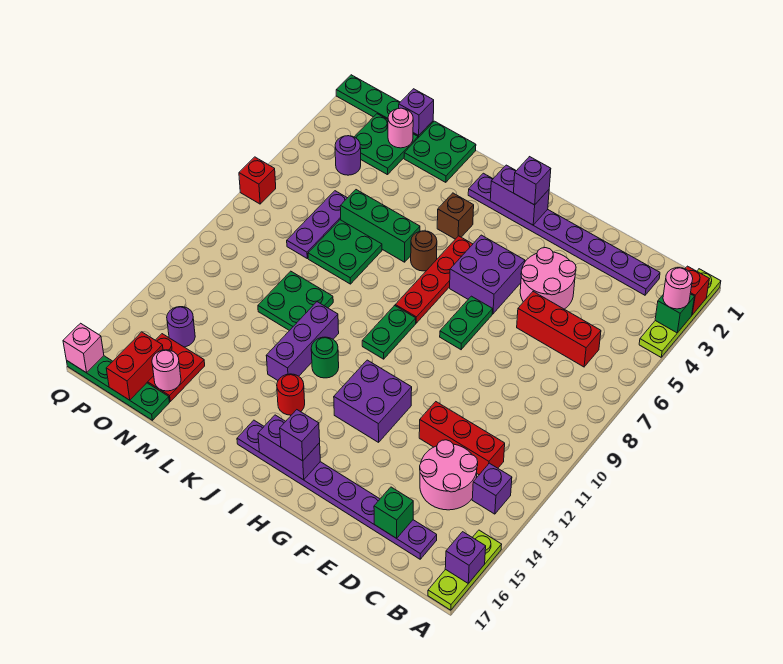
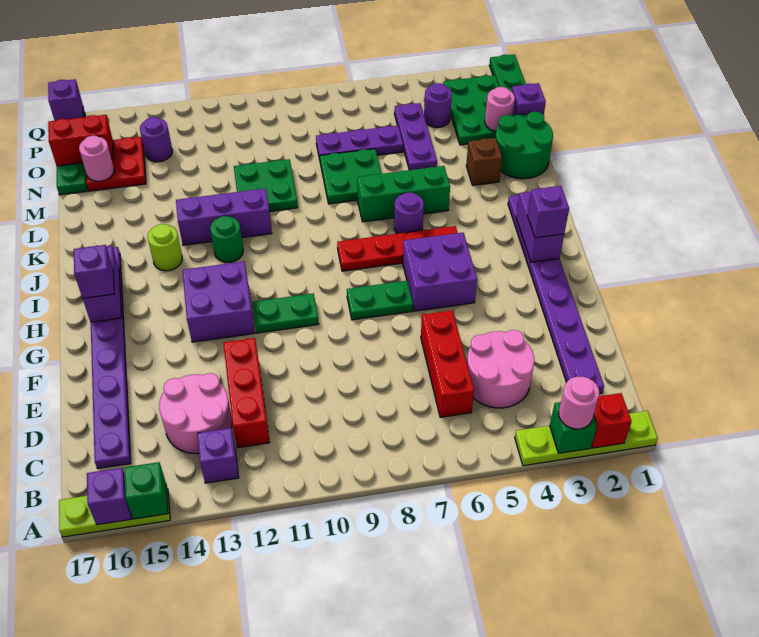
green 1x1 brick [374,487,413,538] -> green 1x1 brick moved to [124,462,168,519]
pink 2x2 round brick [520,248,576,309] -> pink 2x2 round brick moved to [467,330,534,408]
green 1x2 plate [362,306,416,359] -> green 1x2 plate moved to [252,293,319,333]
brown 1x1 brick [437,193,474,239] -> brown 1x1 brick moved to [466,138,502,185]
brown 1x1 round brick [411,231,437,271] -> purple 1x1 round brick [394,192,424,234]
red 1x1 round brick [277,374,305,415] -> lime 1x1 round brick [147,224,182,271]
green 1x3 brick [340,190,420,262] -> green 1x3 brick turned to [357,166,450,222]
green 2x2 plate [404,121,476,182] -> green 2x2 round brick [495,112,553,179]
none -> purple 1x3 plate [394,103,437,170]
green 2x2 plate [355,114,418,175] -> green 2x3 plate [443,75,499,145]
red 1x1 brick [239,157,276,204] -> none
pink 1x1 brick [63,323,104,373] -> purple 1x1 brick [48,79,83,121]

